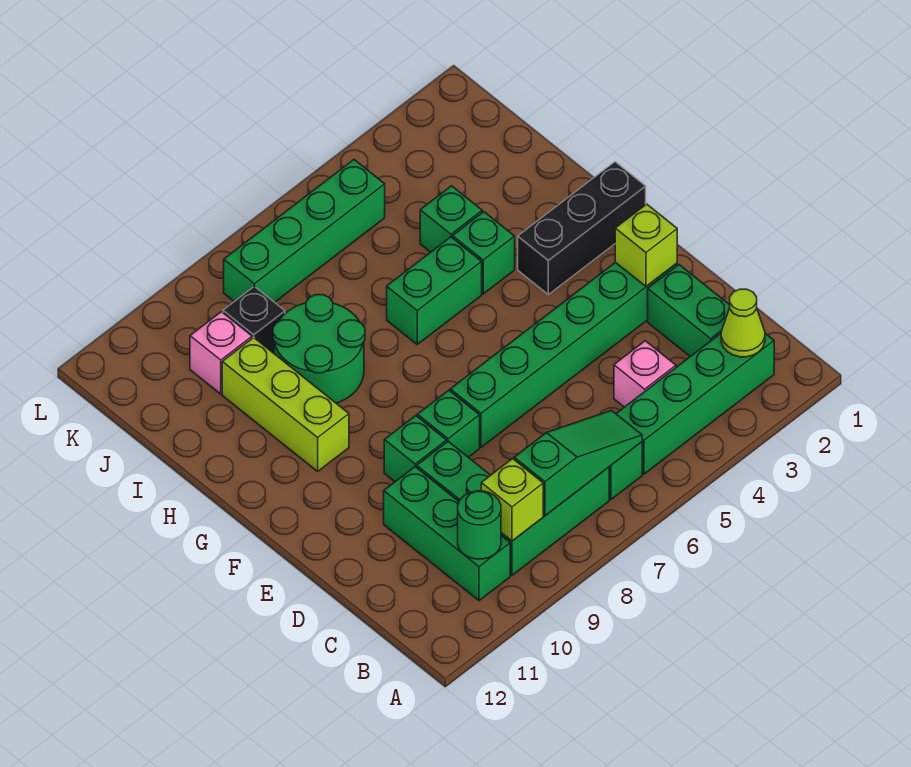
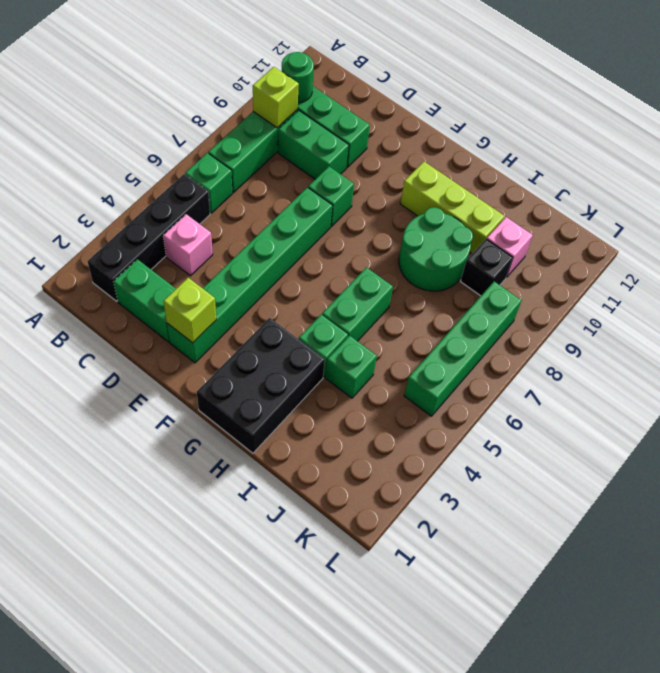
green 1x4 brick [616,334,774,474] -> black 1x4 brick [87,174,210,301]
lime 1x1 cone [721,289,765,357] -> none
green 1x3 slope [514,411,642,516] -> none
green 1x1 brick [384,416,447,482] -> none
black 1x3 brick [518,162,646,294] -> black 2x3 brick [197,318,325,453]

